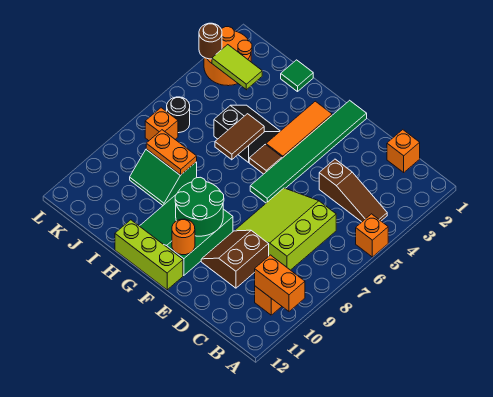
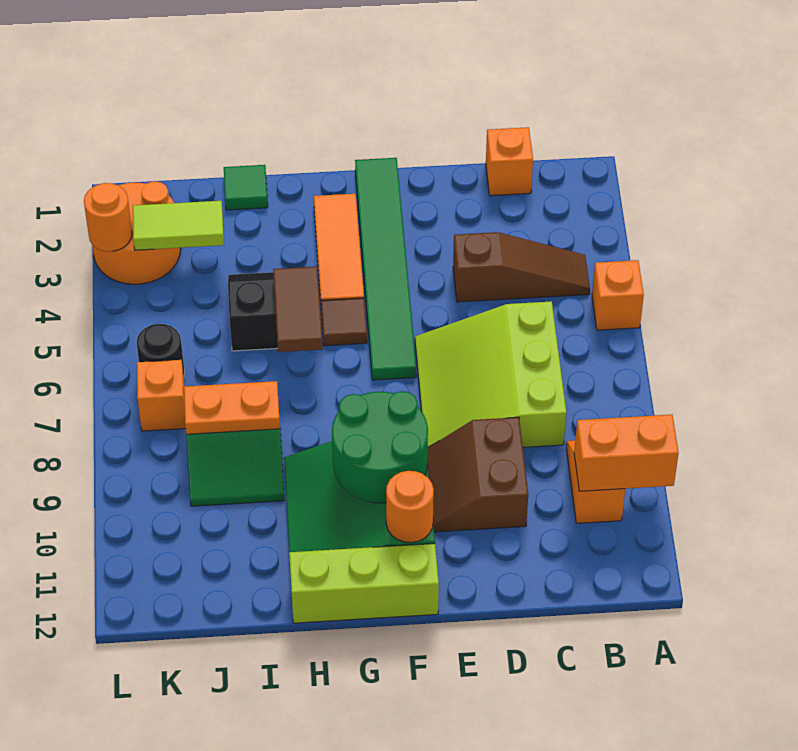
brown 1x1 round brick [199,23,222,59] -> orange 1x1 round brick [84,183,132,252]

